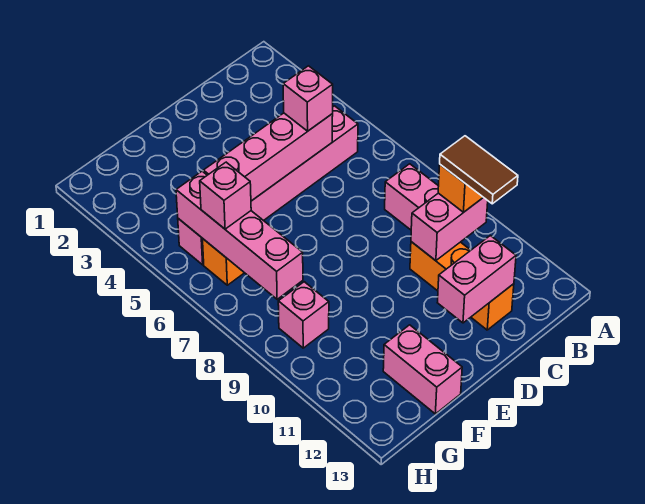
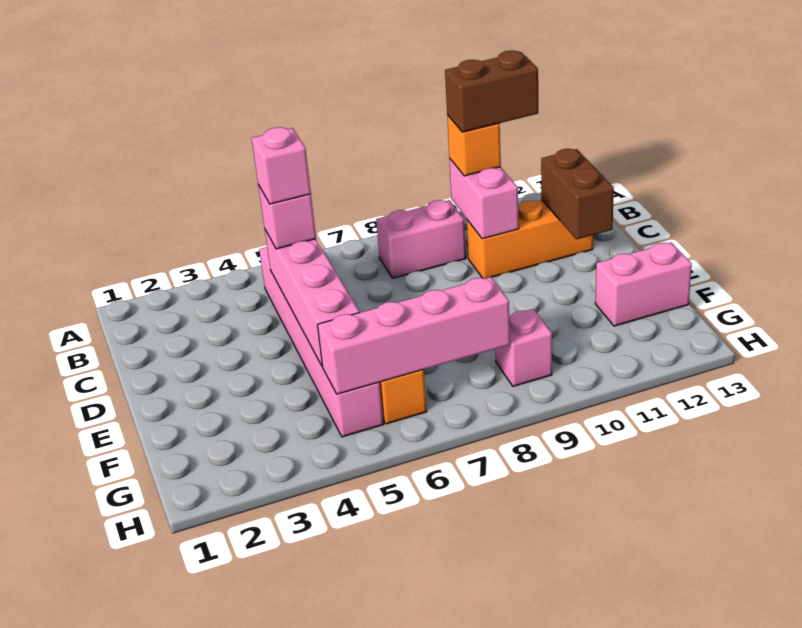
brown 1x2 tile [440,136,518,204] -> brown 1x2 brick [445,51,538,132]
pink 1x2 brick [437,236,516,323] -> brown 1x2 brick [541,149,614,239]
pink 1x1 brick [200,162,251,229] -> pink 1x1 brick moved to [252,127,311,204]

